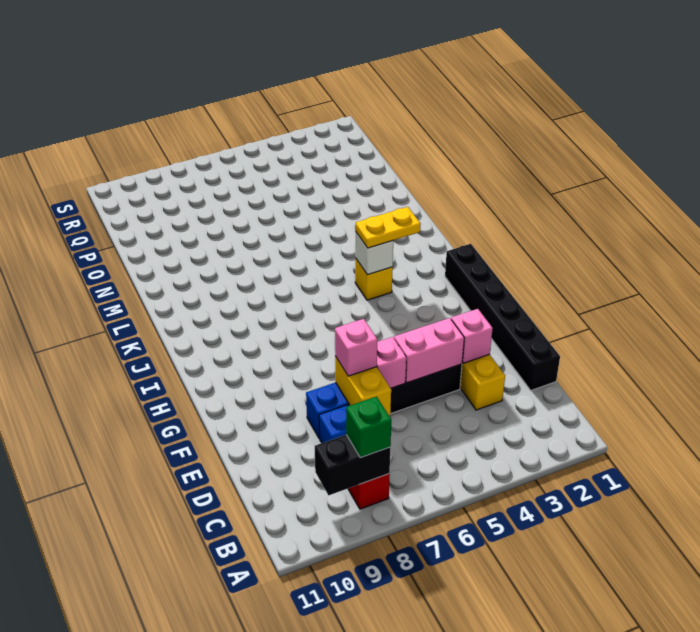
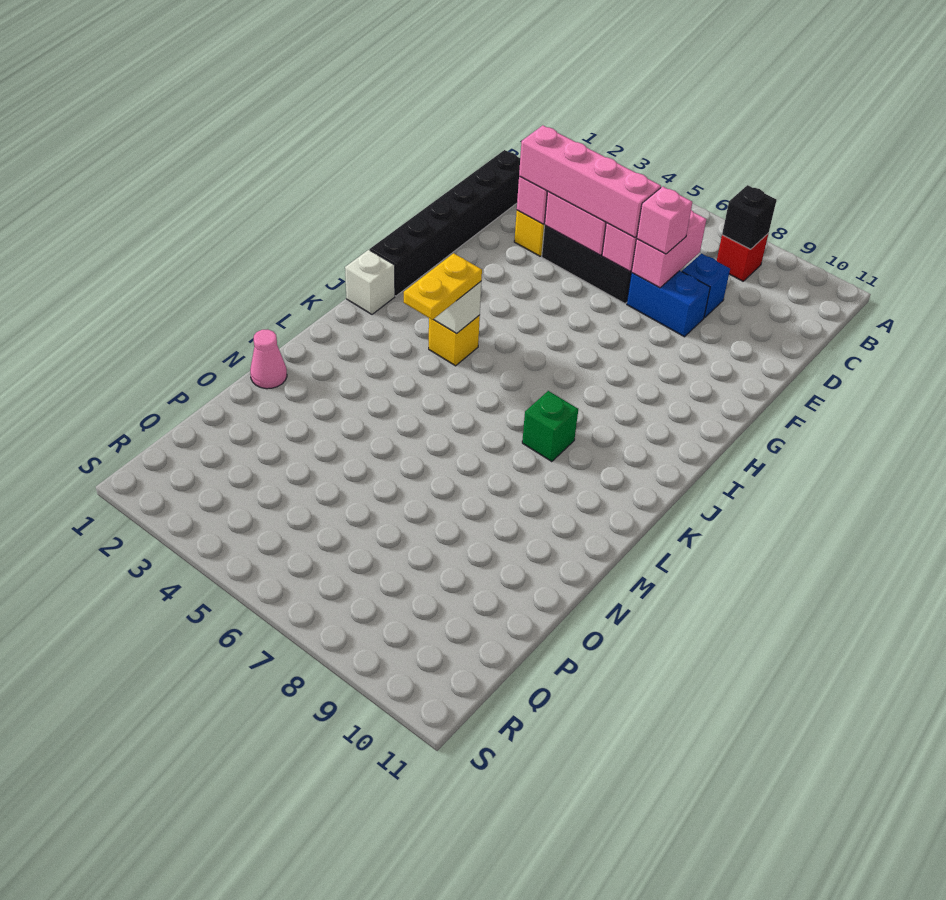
black 1x2 brick [315,435,390,495] -> black 1x1 brick [722,185,777,249]
green 1x1 brick [346,397,391,458] -> green 1x1 brick moved to [522,391,578,462]
yellow 1x2 brick [335,356,391,416] -> pink 1x2 brick [631,210,706,288]
none -> pink 1x4 brick [519,125,661,238]
none -> white 1x1 brick [345,250,395,314]
yellow 1x2 plate [356,207,421,248] -> yellow 1x2 plate turned to [404,253,482,320]
none -> pink 1x1 cone [250,330,287,389]

